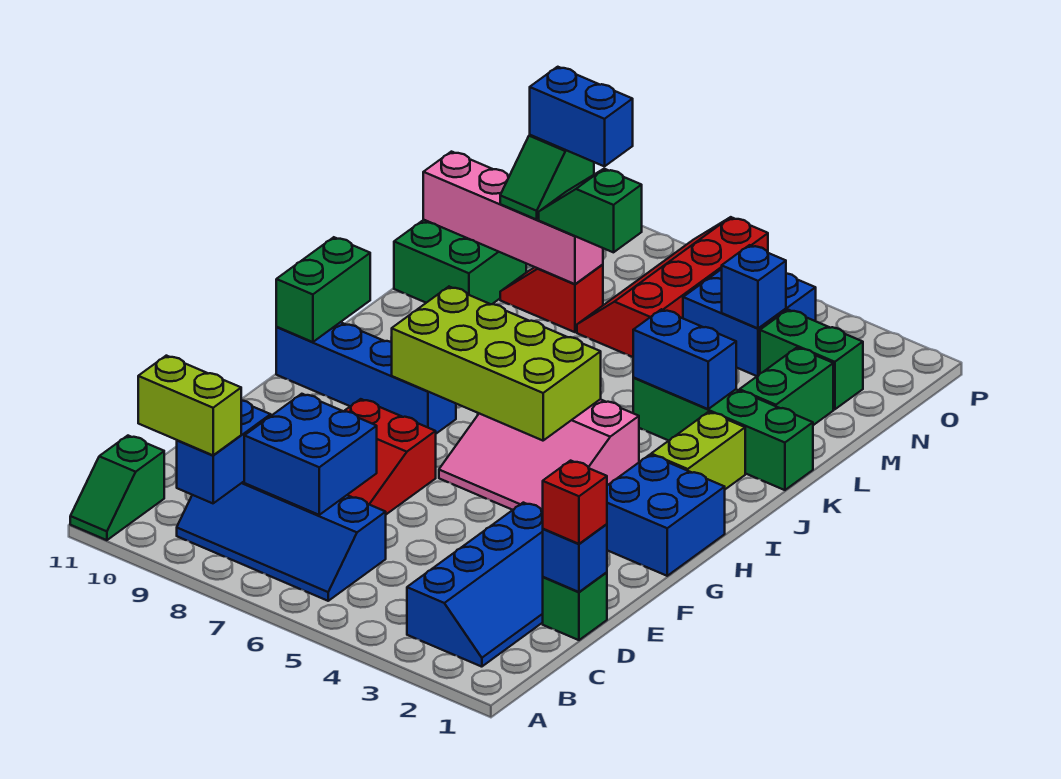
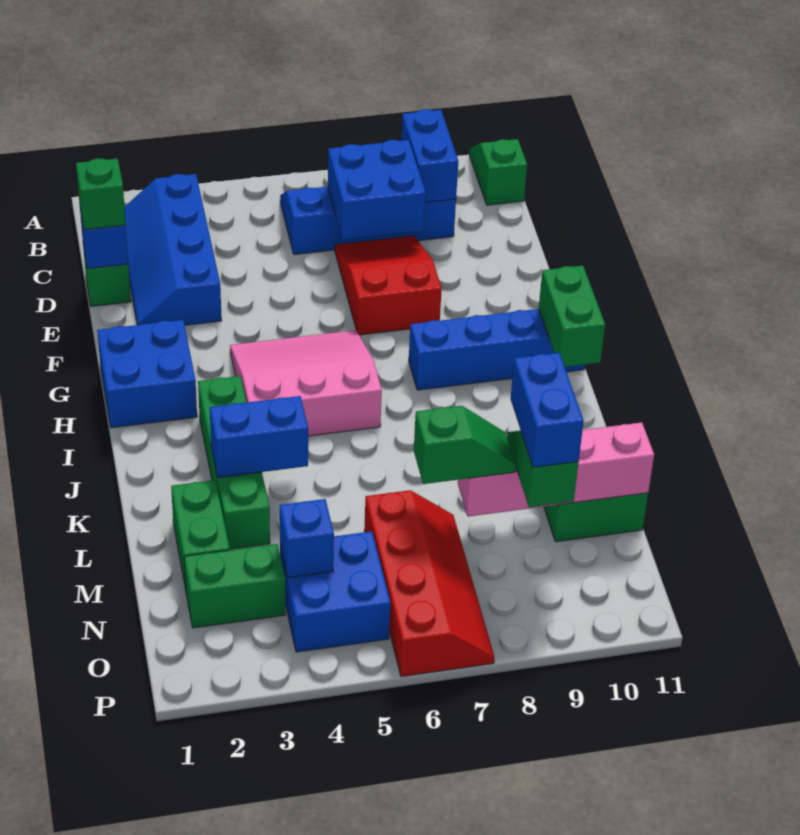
lime 1x2 brick [138,356,241,455] -> none
red 1x1 brick [543,461,607,544] -> green 1x1 brick [76,158,126,230]
lime 2x4 brick [392,287,601,441] -> none
lime 1x2 brick [651,412,745,489] -> none
green 1x4 brick [633,378,813,490] -> green 1x4 brick turned to [198,376,270,549]
red 1x2 slope [500,264,603,332] -> none
blue 1x2 brick [530,67,633,166] -> blue 1x2 brick turned to [511,353,584,467]

